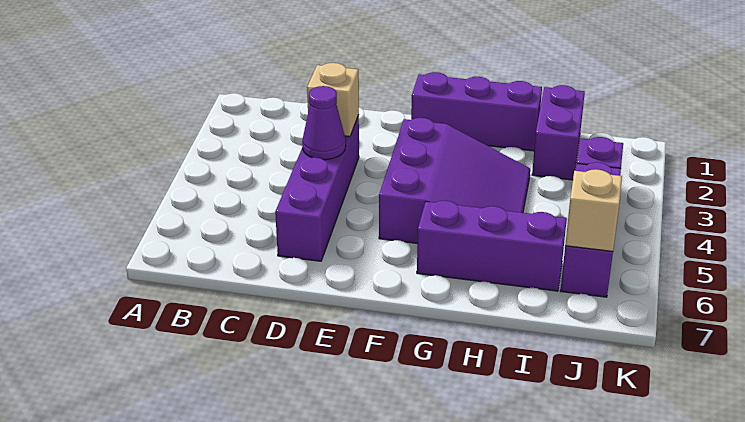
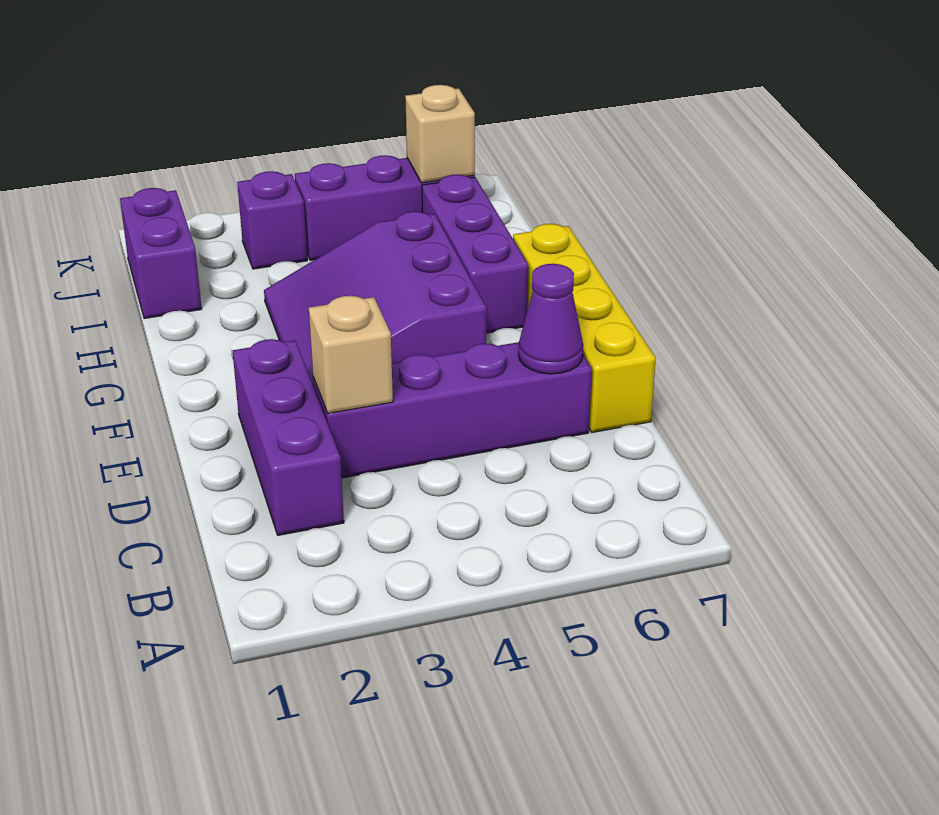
purple 1x1 cone [302,86,346,160] -> purple 1x1 cone moved to [518,264,583,374]
none -> yellow 1x4 brick [513,224,656,433]
purple 1x3 brick [411,72,542,151] -> purple 1x3 brick moved to [233,339,344,535]
purple 3x3 slope [379,118,530,244] -> purple 3x3 slope turned to [264,212,487,387]
purple 1x2 brick [532,85,585,180] -> purple 1x2 brick turned to [120,188,202,319]

